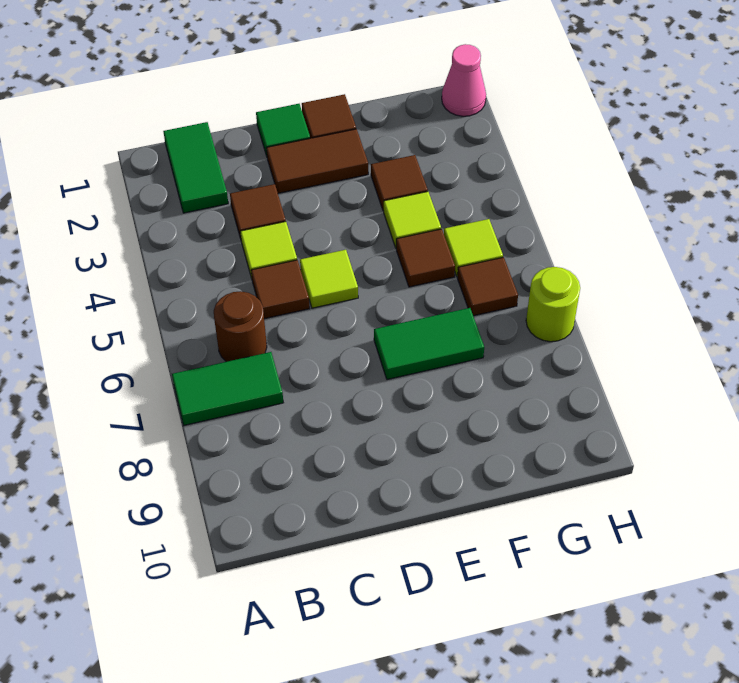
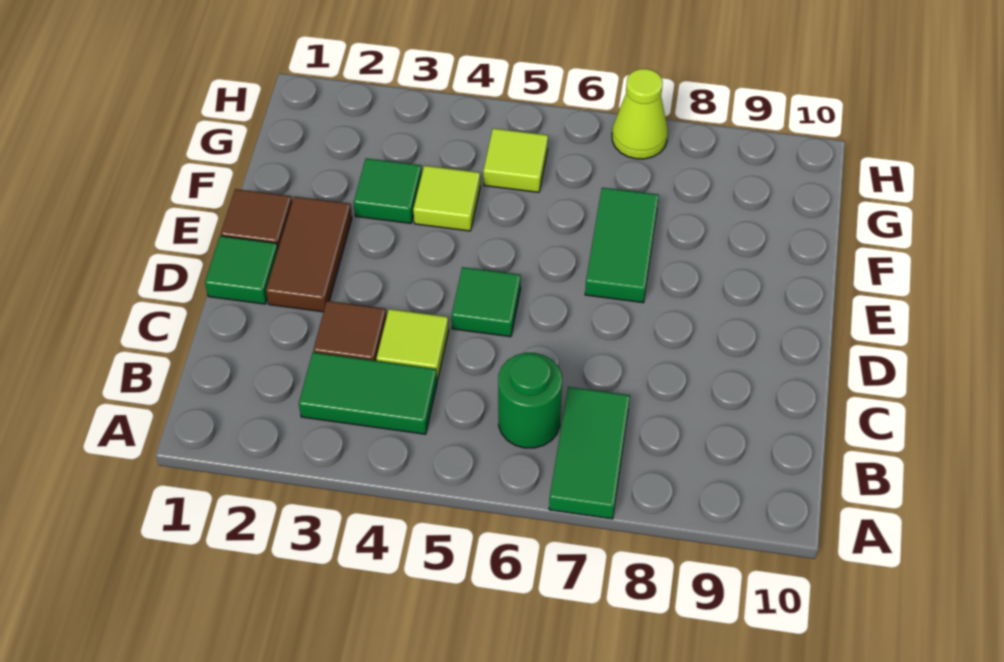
green 1x2 tile [163,122,228,213] -> green 1x2 tile moved to [299,352,437,434]
brown 1x1 round brick [214,291,267,362] -> green 1x1 round brick [498,353,562,448]
brown 1x1 tile [251,260,309,319] -> none
lime 1x1 tile [300,250,358,308] -> green 1x1 tile [452,267,521,337]
brown 1x1 tile [371,155,428,211] -> green 1x1 tile [354,158,422,223]
brown 1x1 tile [396,229,455,287] -> none
brown 1x1 tile [457,257,518,316] -> none
pink 1x1 cone [442,44,486,116] -> none
lime 1x1 round brick [526,267,580,342] -> lime 1x1 cone [612,69,668,159]

